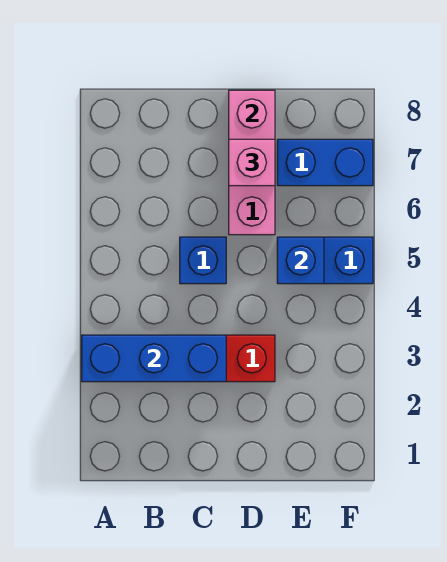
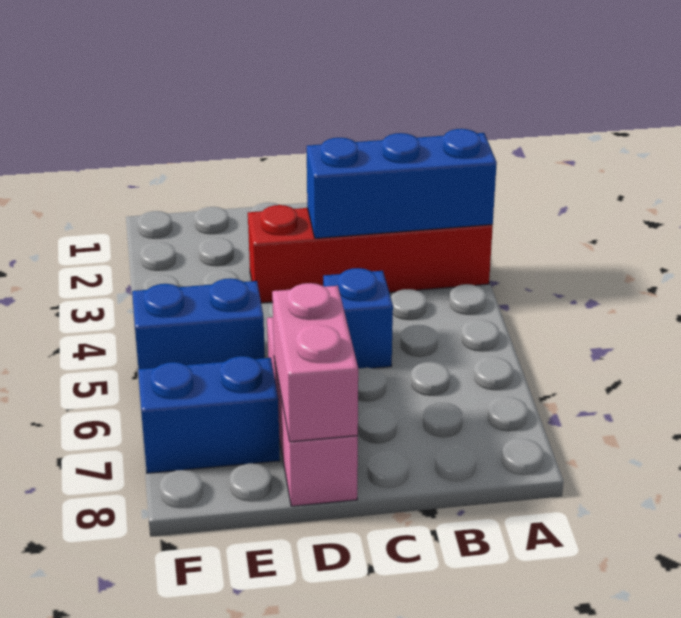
pink 1x1 brick [229,139,275,186] -> none
blue 1x1 brick [277,237,324,284] -> none

